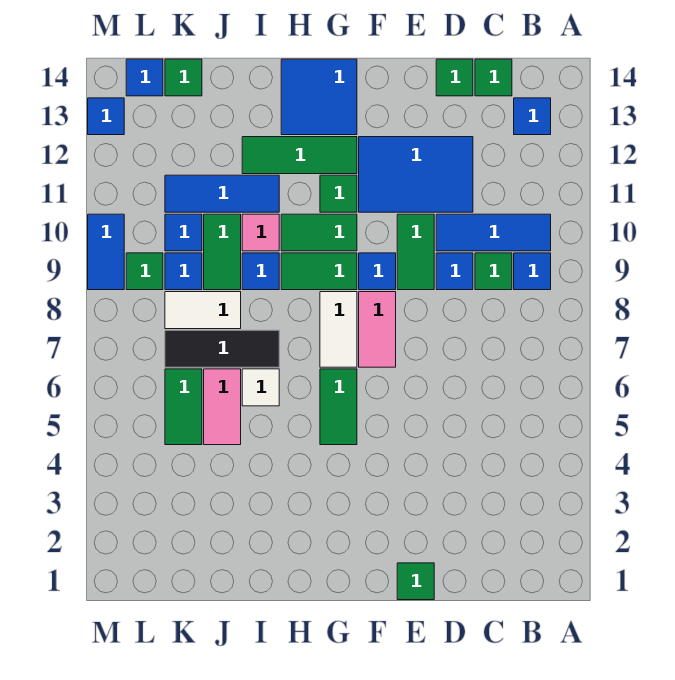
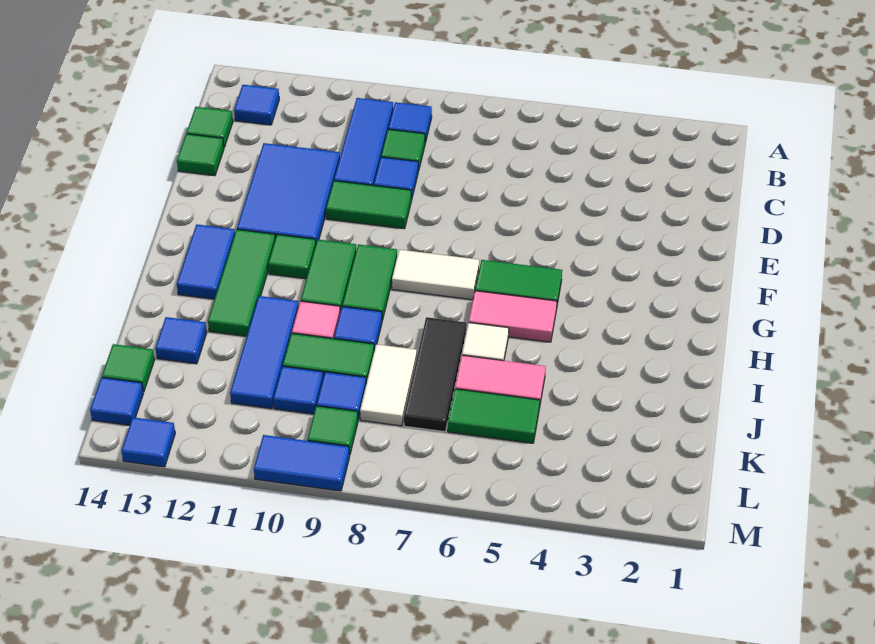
green 1x1 tile [397,563,434,600] -> none
pink 1x2 tile [359,292,396,367] -> pink 1x2 tile moved to [469,291,557,342]
blue 1x1 tile [359,253,396,290] -> blue 1x1 tile moved to [155,317,207,364]
blue 2x2 tile [281,59,357,135] -> blue 1x2 tile [177,224,235,299]

